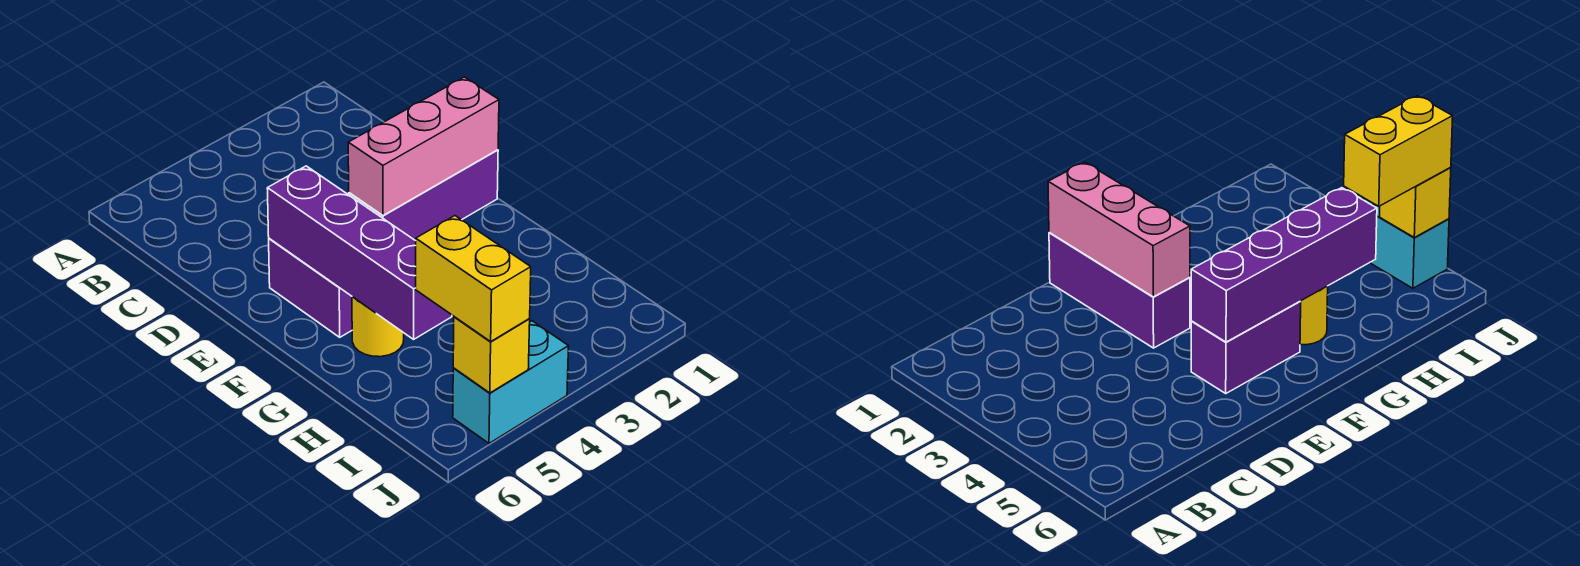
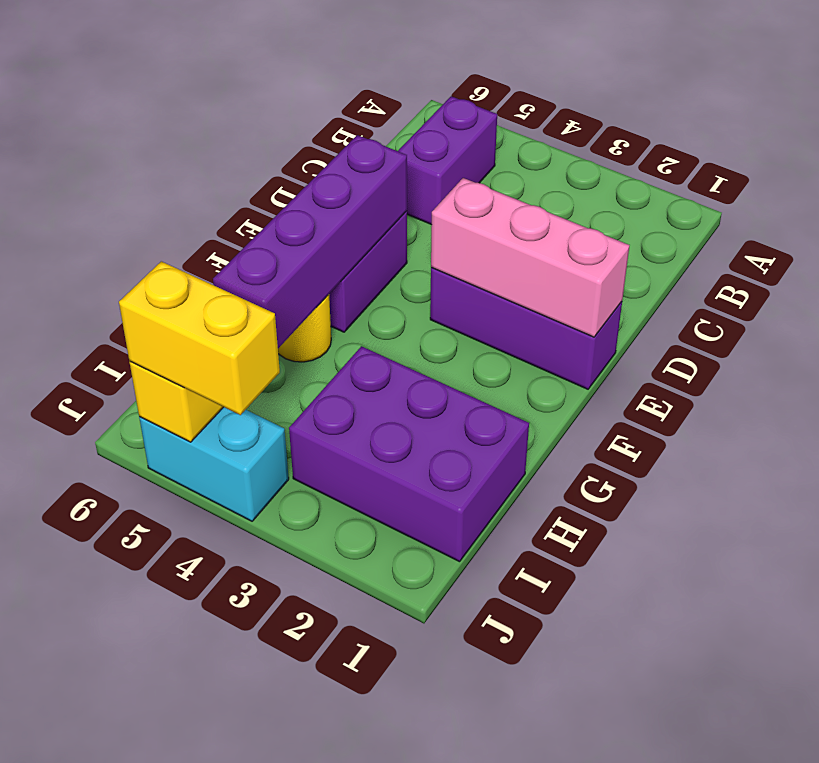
none -> purple 1x2 brick [398,96,497,225]
none -> purple 2x3 brick [289,346,529,562]
yellow 1x2 brick [416,216,531,341] -> yellow 1x2 brick turned to [119,261,280,415]

